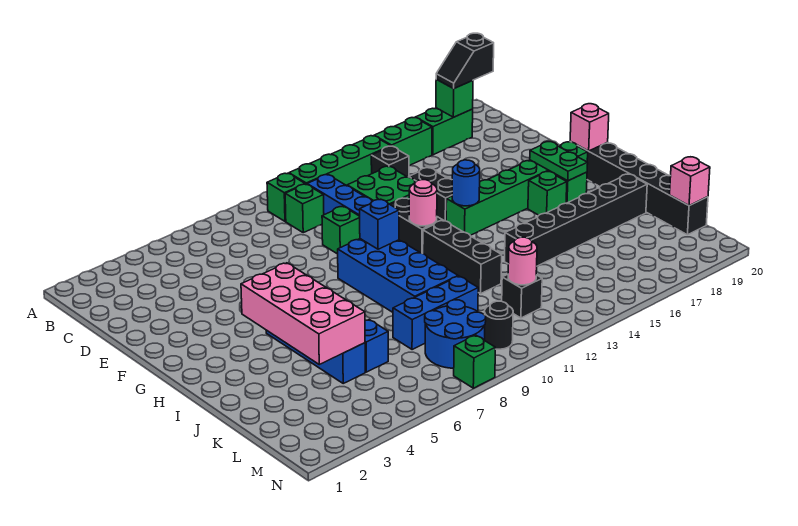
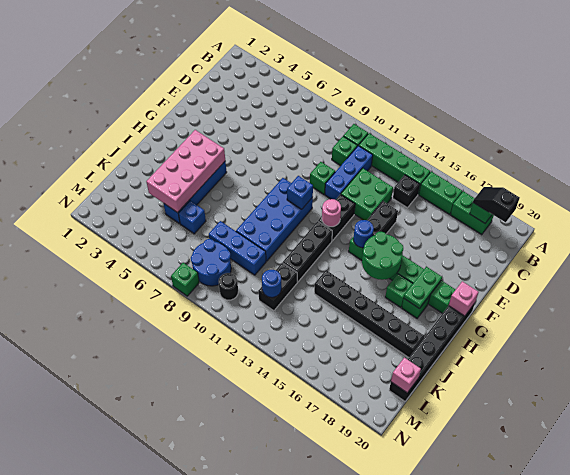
none -> green 2x2 round brick [362,232,403,280]
black 1x1 brick [502,274,542,318] -> black 1x2 brick [258,263,297,311]
pink 1x1 round brick [508,237,537,285] -> blue 1x1 round brick [262,270,281,297]

